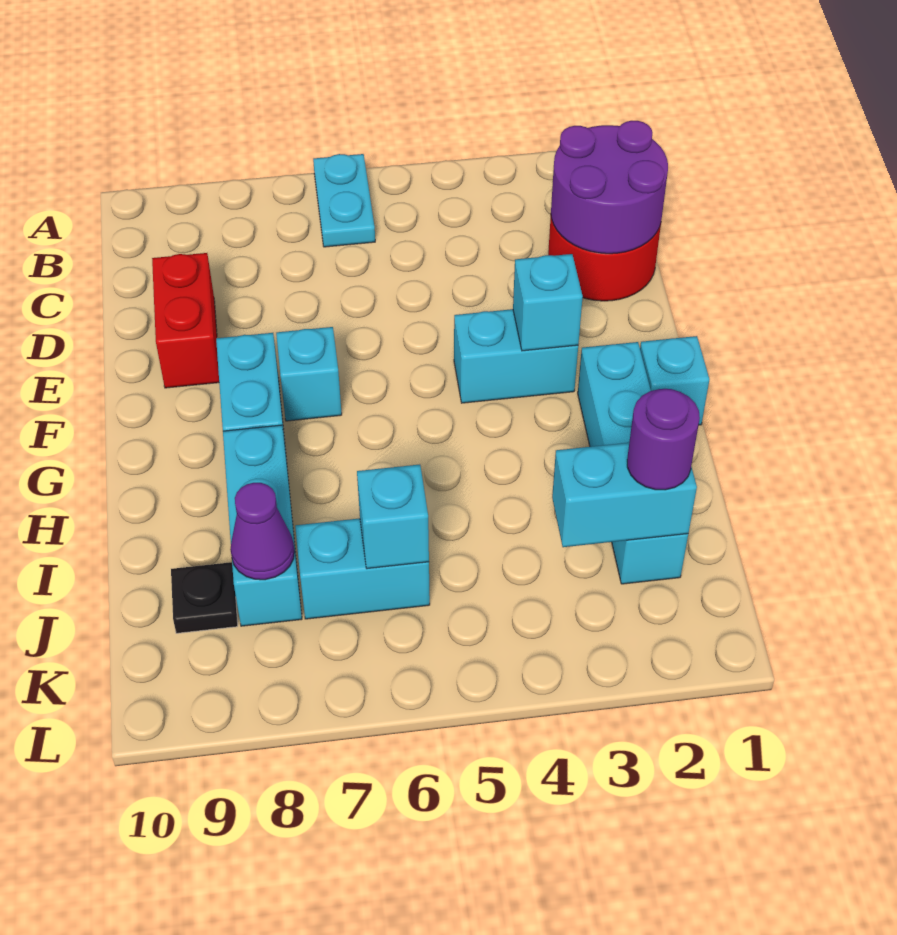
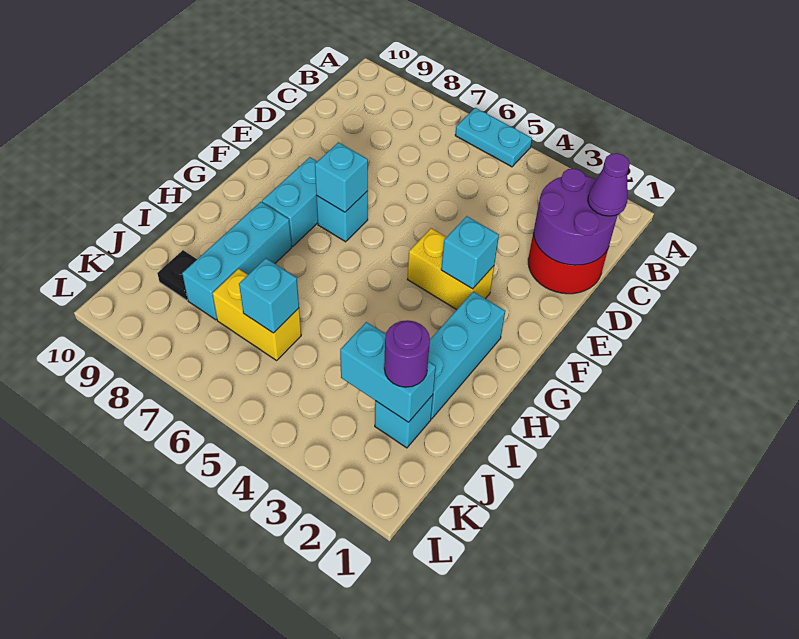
cyan 1x2 plate [313,154,375,247] -> cyan 1x2 plate turned to [455,108,532,167]
red 1x2 brick [152,253,219,388] -> none
cyan 1x2 brick [454,309,578,403] -> yellow 1x2 brick [408,228,494,310]
cyan 1x1 brick [640,336,709,425] -> cyan 1x1 brick moved to [315,142,368,212]
cyan 1x2 brick [295,518,430,619] -> yellow 1x2 brick [212,269,301,360]
purple 1x1 cone [230,483,294,580] -> purple 1x1 cone moved to [588,153,630,216]

